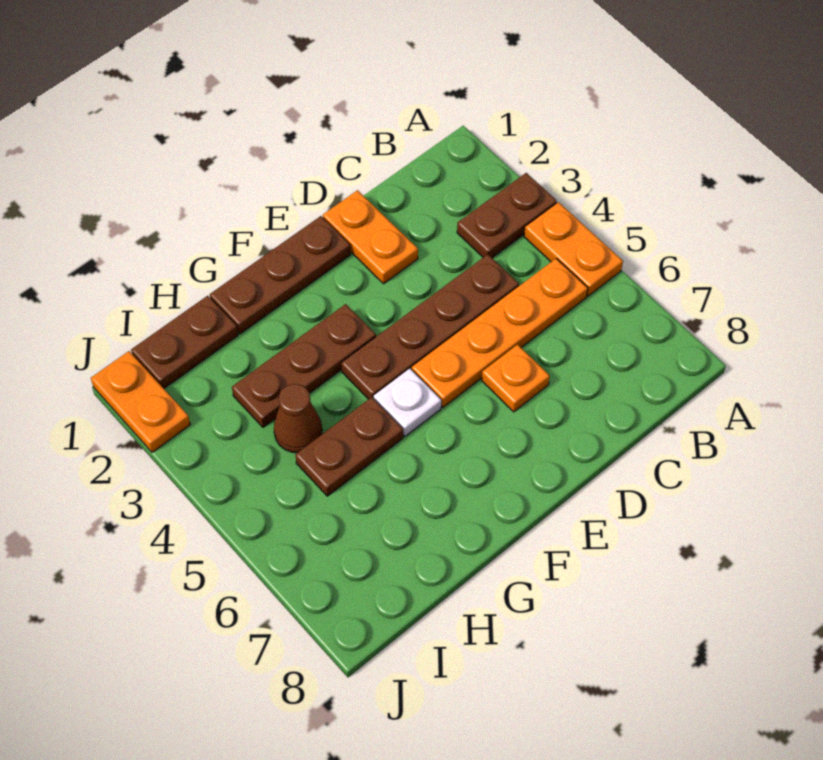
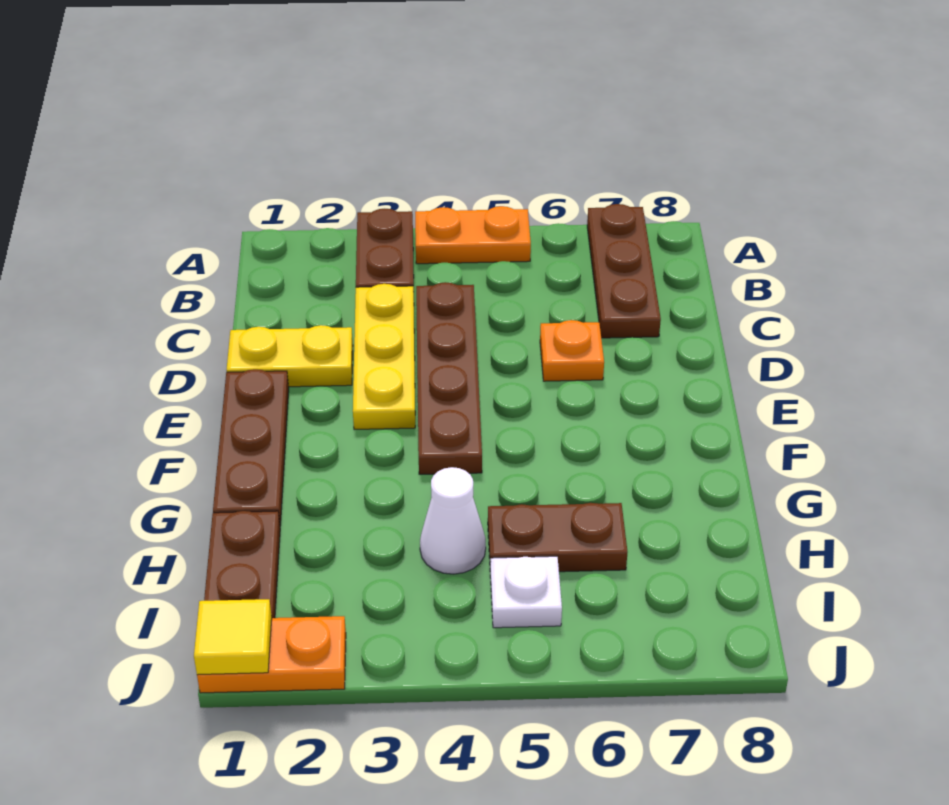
orange 1x4 plate [412,259,588,407] -> none
none -> yellow 1x3 plate [353,284,415,430]
orange 1x2 plate [323,190,418,284] -> yellow 1x2 plate [227,325,353,387]
brown 1x3 plate [232,304,376,428] -> brown 1x3 plate moved to [587,204,661,338]
white 1x1 plate [374,369,441,436] -> white 1x1 plate moved to [490,556,562,628]
brown 1x2 plate [295,397,403,496] -> brown 1x2 plate turned to [488,503,628,572]
brown 1x1 cone [274,384,322,453] -> white 1x1 cone [420,467,486,574]
none -> yellow 1x1 tile [194,599,272,675]

